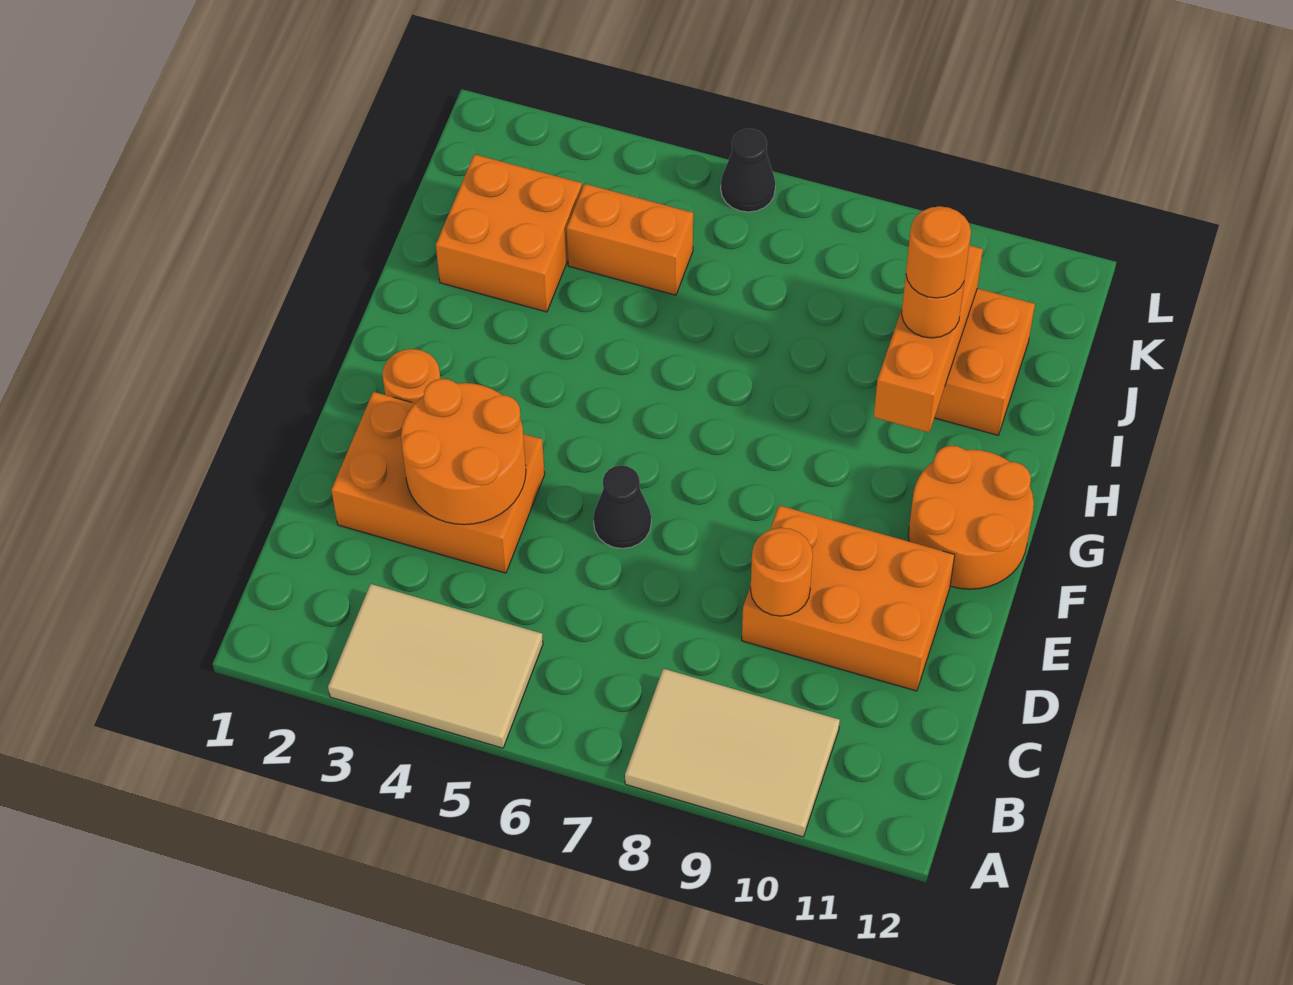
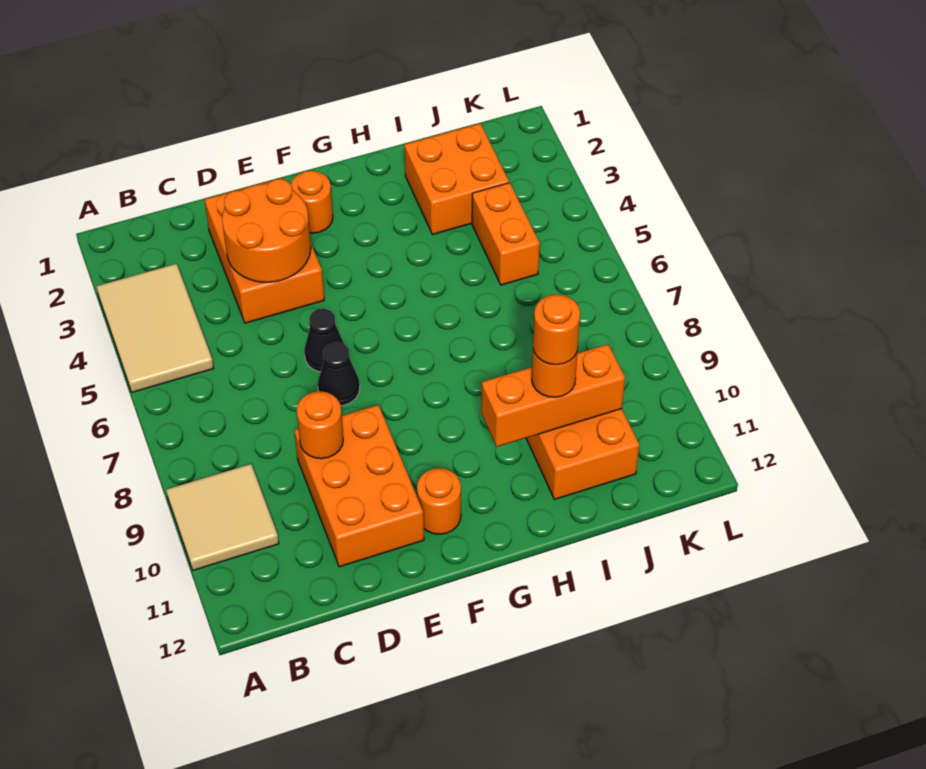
tan 2x3 tile [625,669,840,837] -> tan 2x2 tile [166,464,279,570]
orange 2x2 round brick [909,446,1034,589] -> orange 1x1 round brick [417,468,461,534]
black 1x1 cone [721,129,775,212] -> black 1x1 cone moved to [318,342,360,406]

